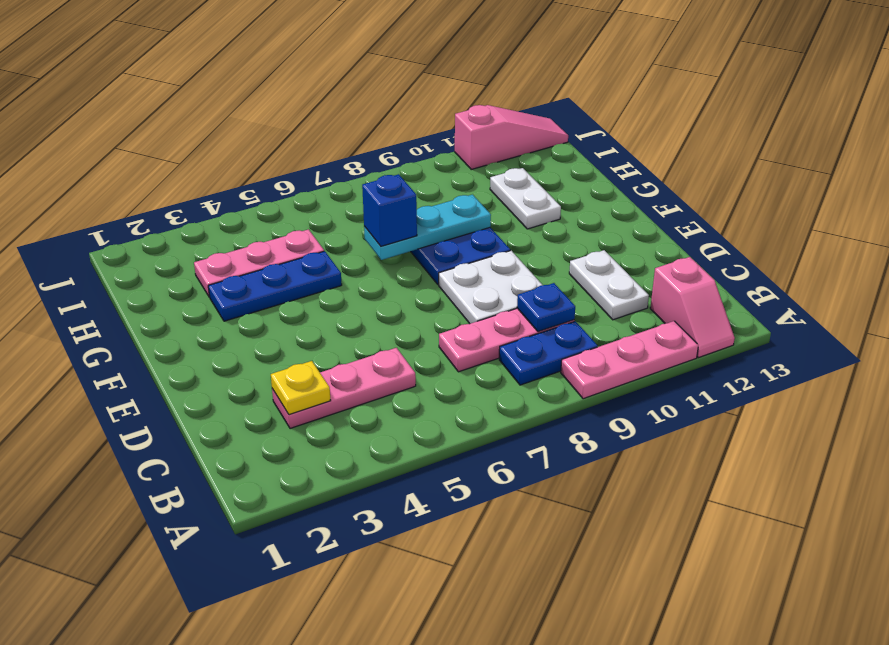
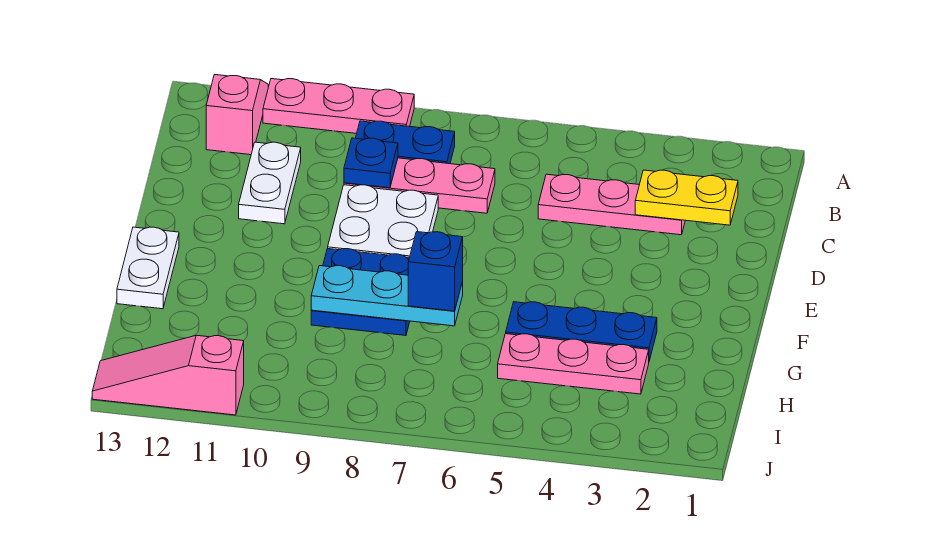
yellow 1x1 plate [271,361,331,415] -> yellow 1x2 plate [635,170,738,225]
white 1x2 plate [490,168,561,229] -> white 1x2 plate moved to [117,227,179,309]

